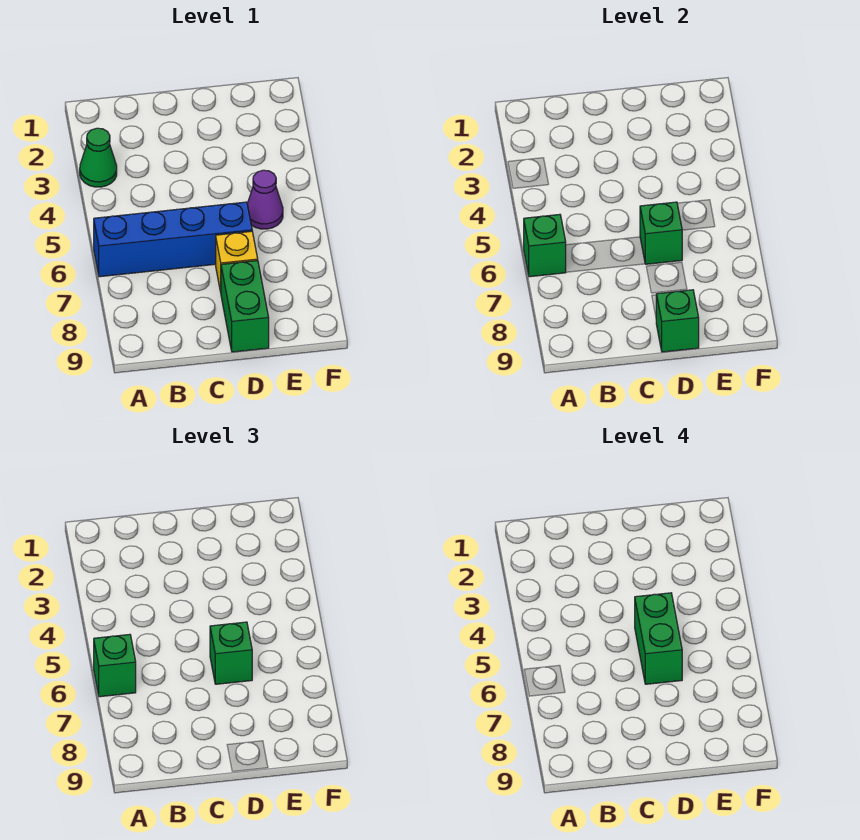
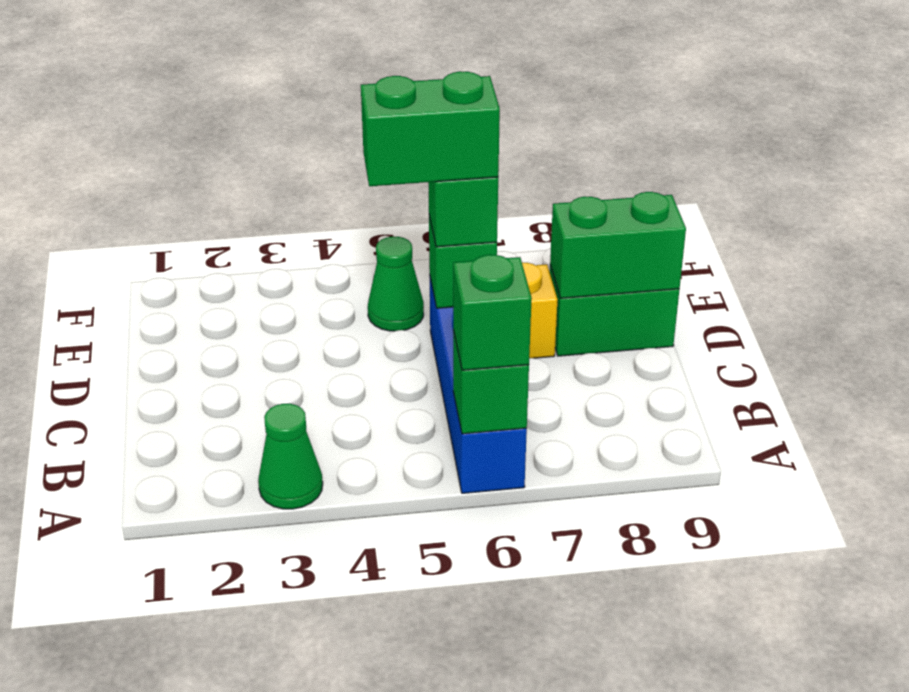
green 1x1 brick [656,290,699,352] -> green 1x2 brick [550,192,686,298]
purple 1x1 cone [247,170,283,229] -> green 1x1 cone [368,237,424,331]

